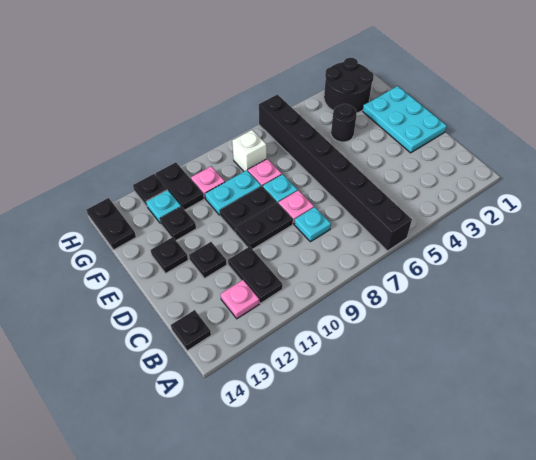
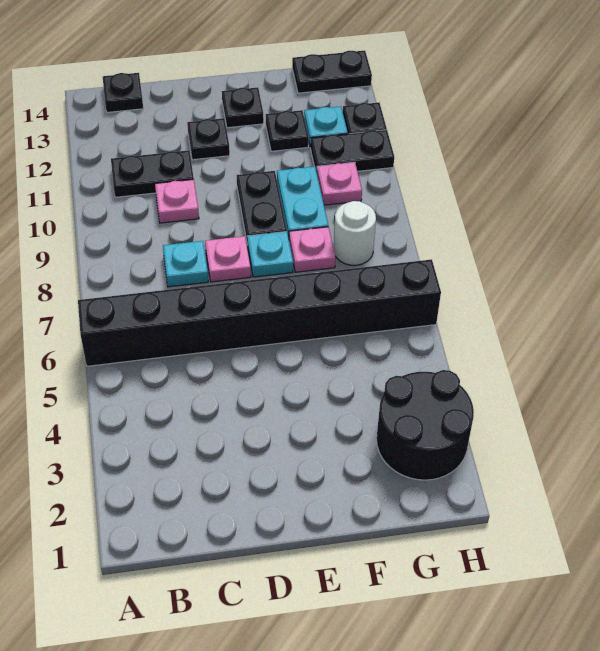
pink 1x1 plate [221,280,259,319] -> pink 1x1 plate moved to [155,179,199,223]
cyan 2x3 plate [363,86,447,153] -> none
black 1x2 plate [235,203,293,249] -> none
black 1x1 round brick [331,104,357,142] -> none
white 1x1 brick [232,130,267,171] -> white 1x1 round brick [334,201,376,265]

